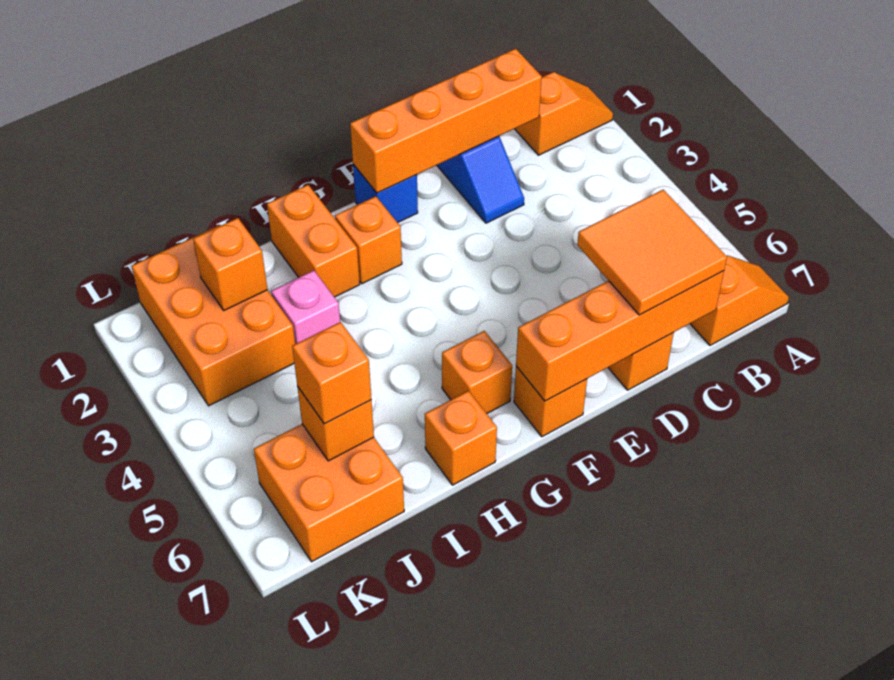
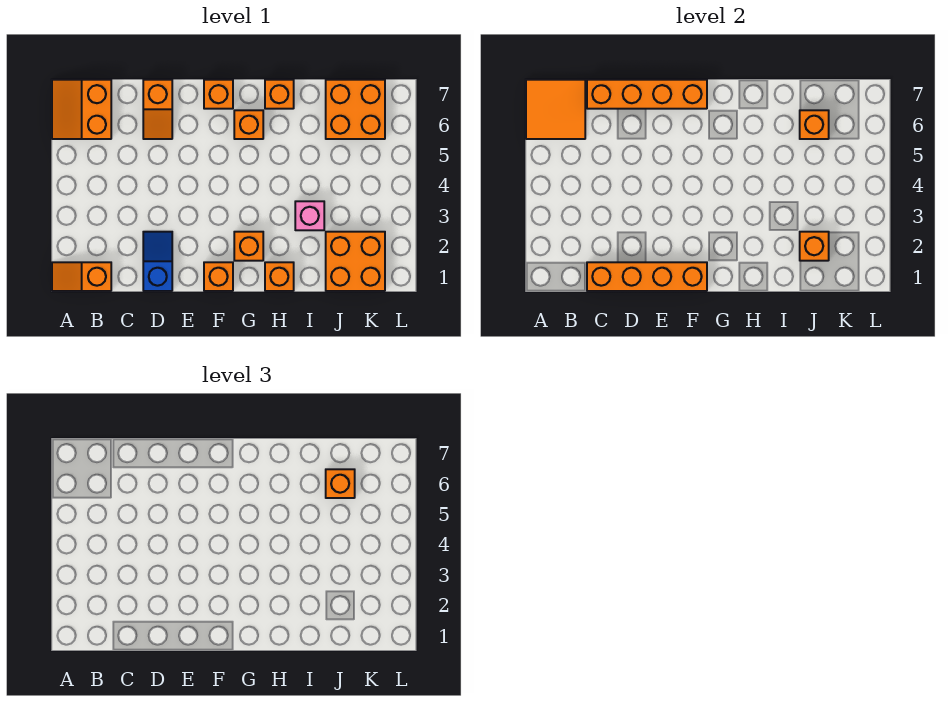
orange 1x2 slope [690,255,789,345] -> orange 2x2 slope [52,80,111,139]
orange 2x2 tile [577,190,727,315] -> orange 2x2 tile moved to [526,80,585,139]
blue 1x1 brick [353,164,418,223] -> orange 1x1 brick [204,262,233,291]
orange 1x2 brick [267,185,360,297] -> orange 1x1 brick [265,262,294,291]
orange 2x3 brick [132,225,295,406] -> orange 2x2 brick [326,232,385,291]

